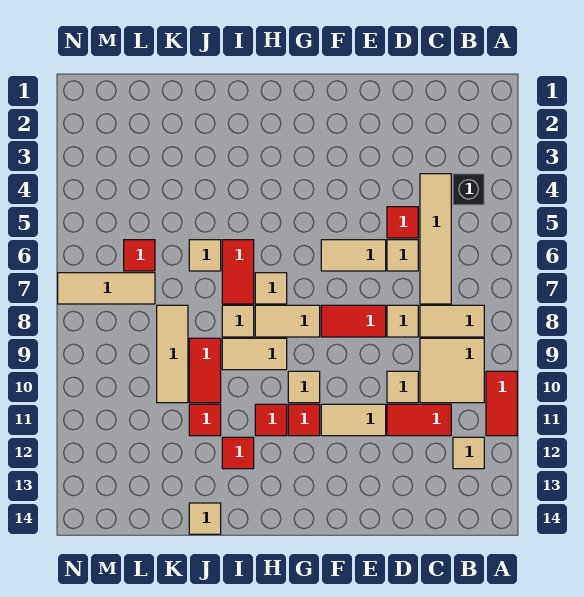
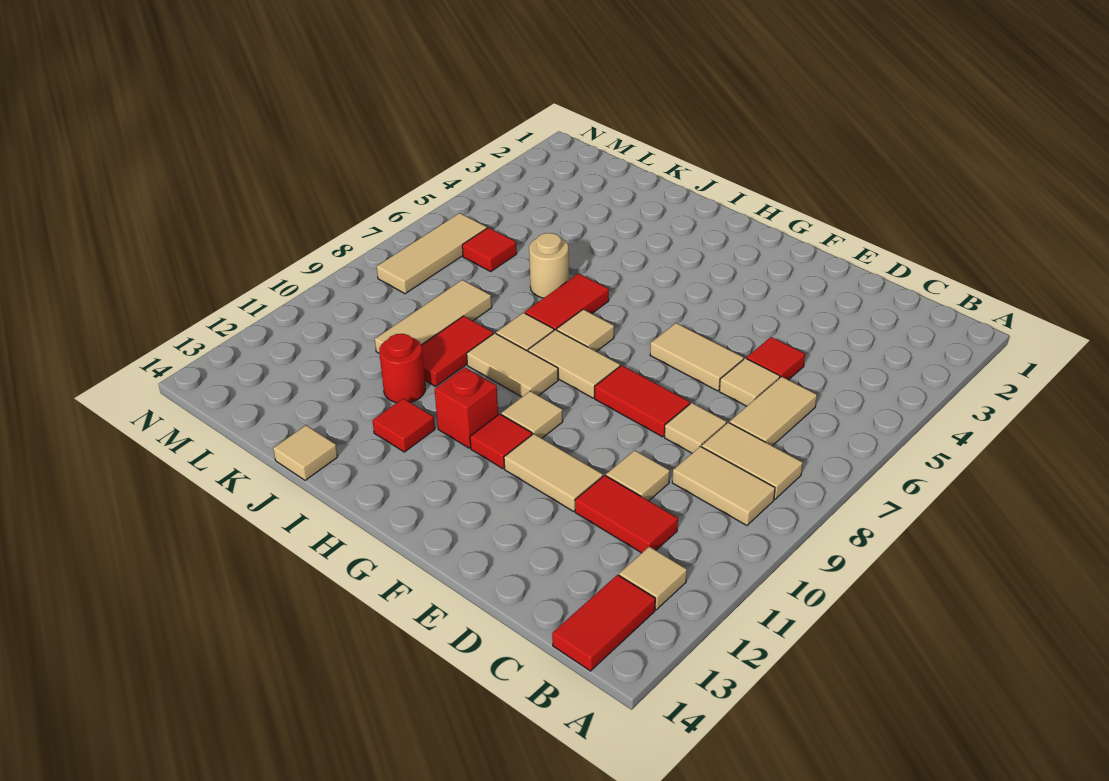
red 1x2 tile [486,371,517,436] -> red 1x2 tile moved to [552,575,655,671]
black 1x1 brick [453,174,484,205] -> none
tan 2x2 tile [420,338,484,403] -> tan 1x2 tile [672,446,775,525]
tan 1x4 tile [420,174,451,304] -> tan 1x2 tile [729,377,817,446]
red 1x1 tile [255,404,287,436] -> red 1x1 brick [435,367,498,448]
tan 1x1 tile [189,240,221,271] -> tan 1x1 round brick [529,233,569,298]
red 1x1 tile [189,404,221,436] -> red 1x1 round brick [379,334,425,403]
tan 1x3 tile [58,273,155,304] -> tan 1x3 tile turned to [377,213,487,294]

